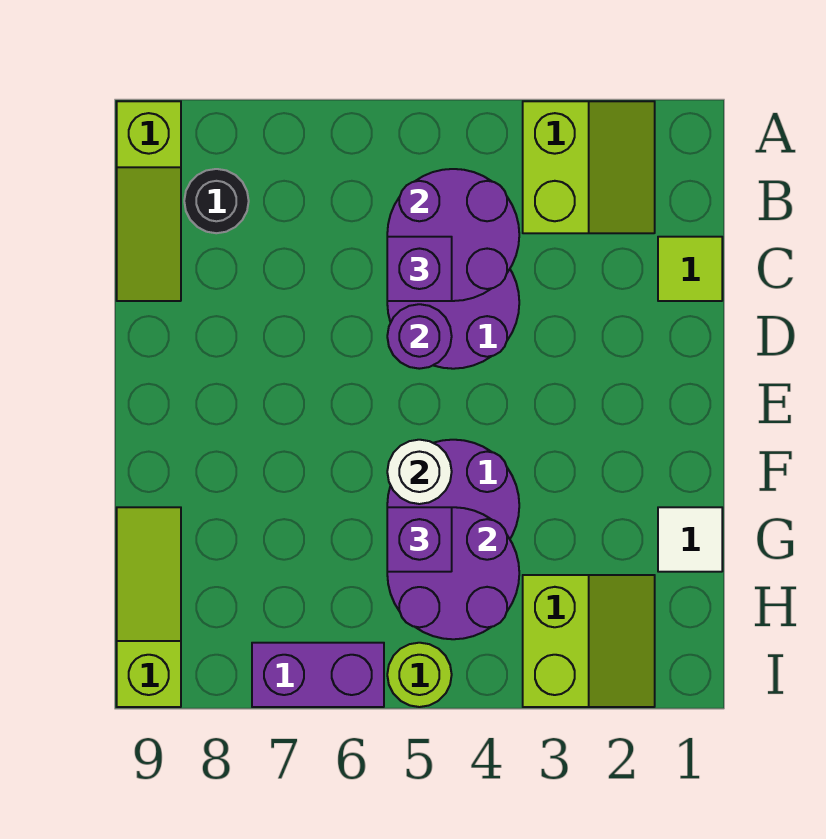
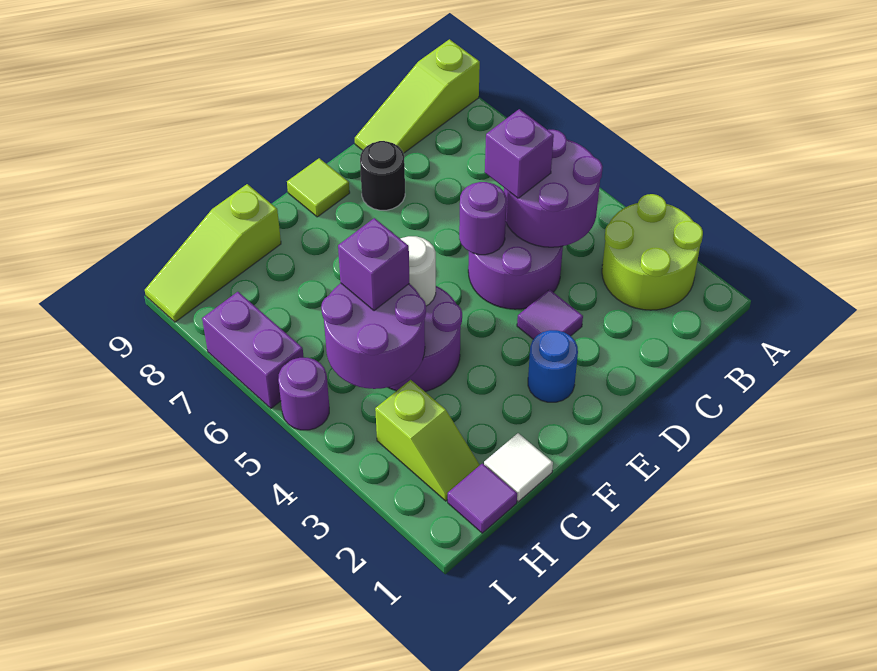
lime 2x2 slope [523,101,655,233] -> lime 2x2 round brick [602,194,703,310]
black 1x1 round brick [184,169,249,233] -> black 1x1 round brick moved to [360,141,405,210]
lime 1x1 tile [658,237,722,301] -> lime 1x1 tile moved to [287,158,350,217]
none -> purple 1x1 tile [517,290,583,339]
none -> blue 1x1 round brick [528,330,578,402]
lime 1x3 slope [117,507,181,707] -> lime 1x3 slope turned to [145,184,281,322]
none -> purple 1x1 tile [448,463,517,533]
lime 2x2 slope [523,575,655,707] -> lime 1x2 slope [375,380,480,501]
lime 1x1 round brick [387,643,452,707] -> purple 1x1 round brick [278,358,329,430]

